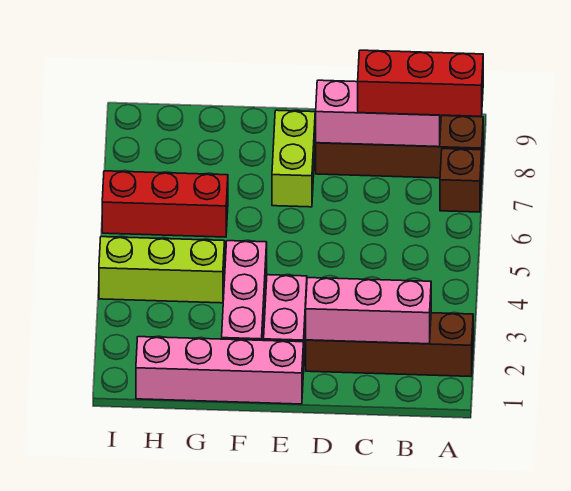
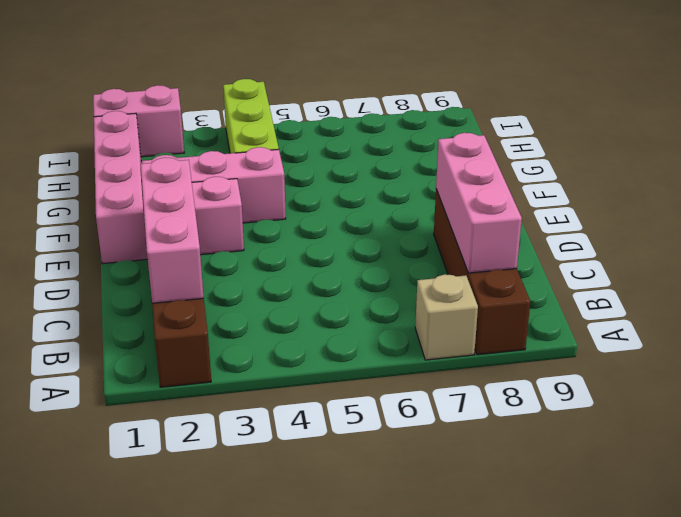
brown 1x1 brick [440,149,482,212] -> tan 1x1 brick [415,274,478,360]
red 1x3 brick [358,50,483,116] -> none
lime 1x2 brick [272,110,315,207] -> none
red 1x3 brick [102,171,228,237] -> none
none -> pink 1x2 brick [93,85,184,157]

